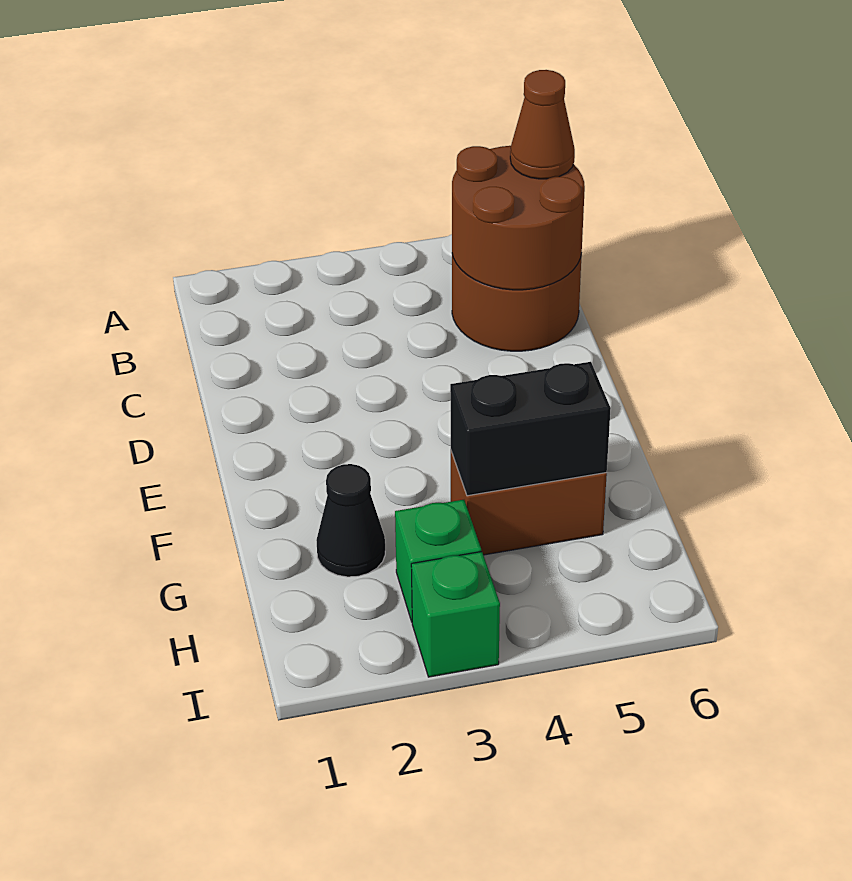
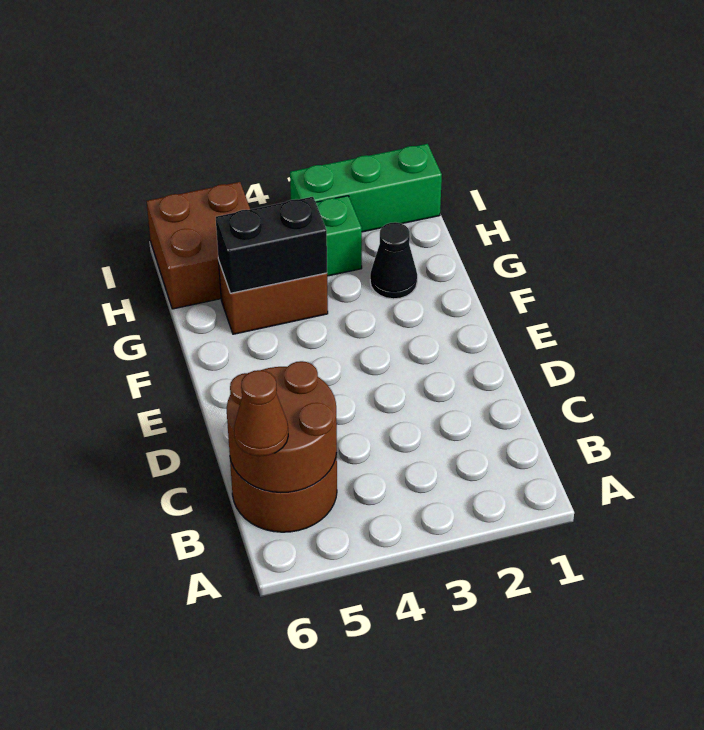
none -> brown 2x2 brick [147,182,250,309]
green 1x1 brick [411,552,500,677] -> green 1x3 brick [290,144,442,232]

